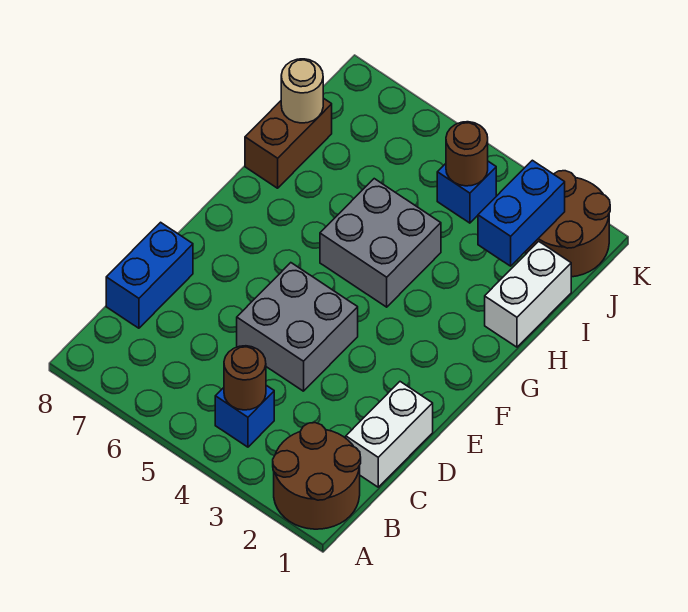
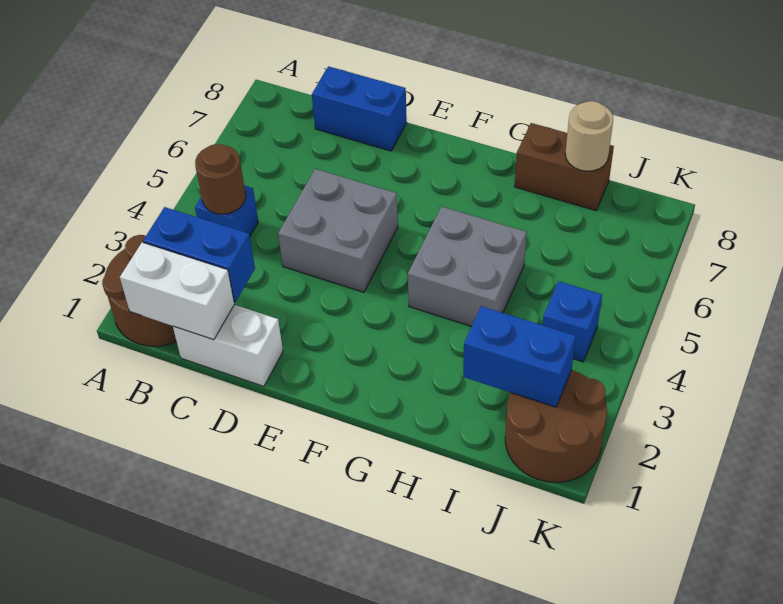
none -> blue 1x2 brick [143,207,255,302]
white 1x2 brick [485,241,571,347] -> white 1x2 brick moved to [120,243,234,340]
brown 1x1 round brick [446,122,488,186] -> none

